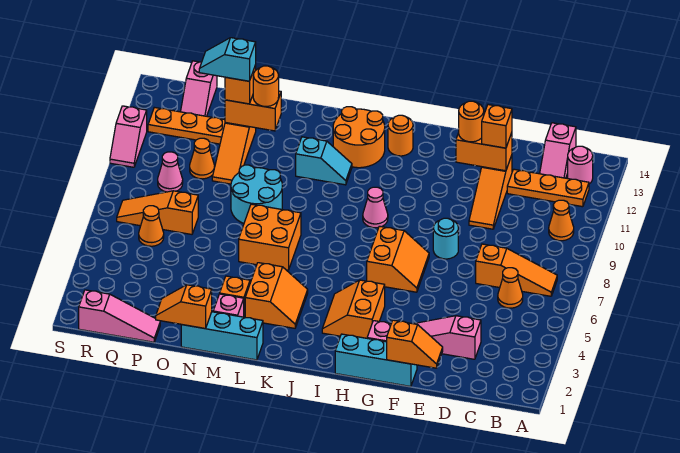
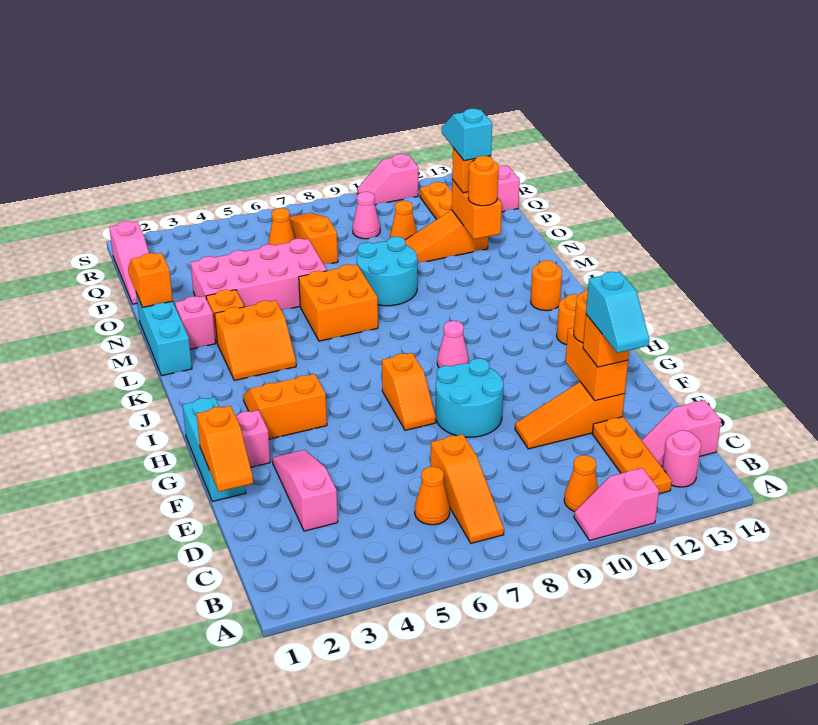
none -> pink 1x2 slope [574,468,659,541]
cyan 1x1 round brick [433,218,458,259] -> cyan 2x2 round brick [435,358,503,437]
orange 2x2 slope [367,226,429,292] -> orange 1x2 slope [382,353,436,430]
orange 2x2 round brick [333,107,385,168] -> orange 1x1 round brick [531,261,562,311]
cyan 1x2 slope [296,137,352,185] -> cyan 1x2 slope moved to [586,272,650,353]
none -> pink 2x4 brick [190,239,327,310]

